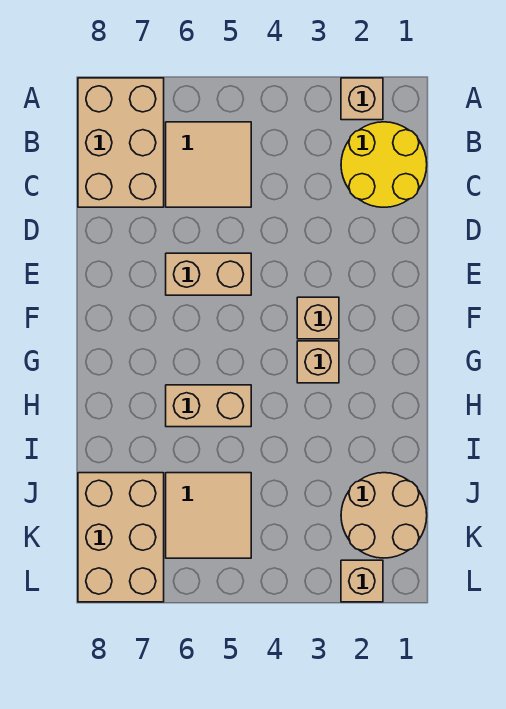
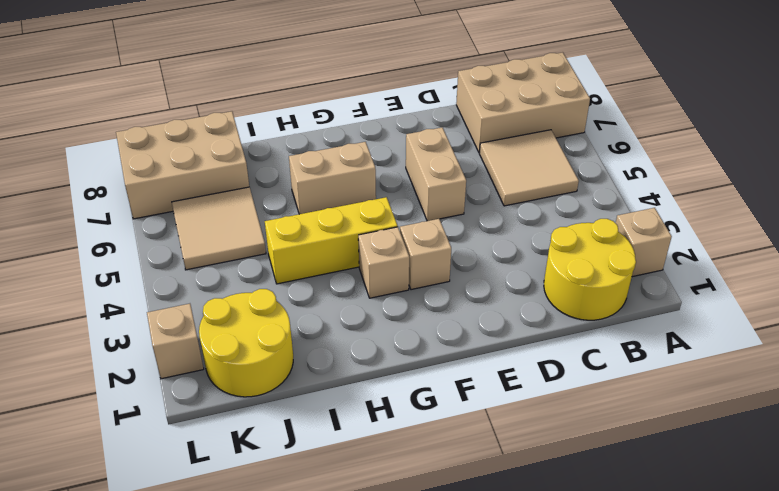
none -> yellow 1x3 brick [265,197,398,284]
tan 1x2 brick [166,385,251,427] -> tan 1x2 brick turned to [289,142,376,214]
tan 2x2 round brick [341,473,427,558] -> yellow 2x2 round brick [199,289,293,397]

